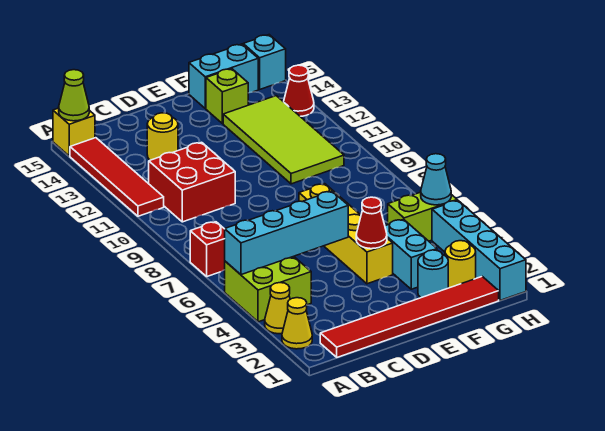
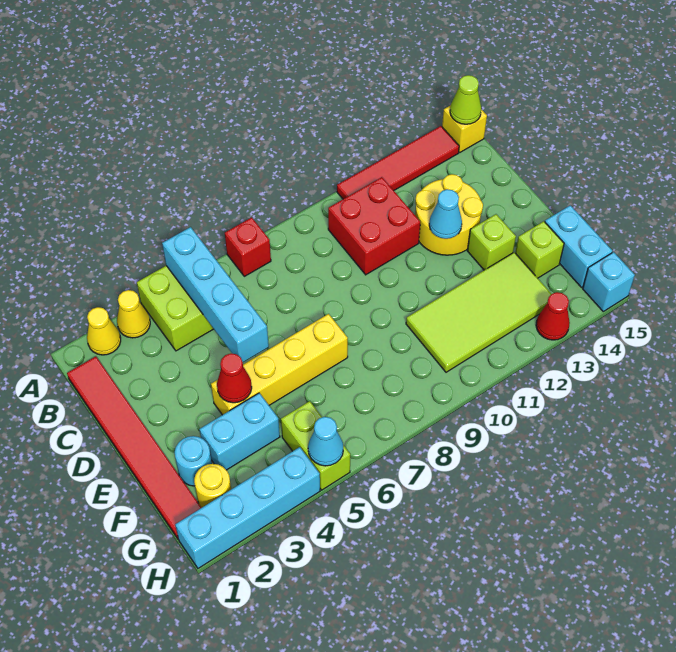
yellow 1x1 round brick [147,113,178,160] -> yellow 2x2 round brick [415,174,483,255]
none -> cyan 1x1 cone [429,189,462,239]
none -> lime 1x1 brick [468,214,516,270]

